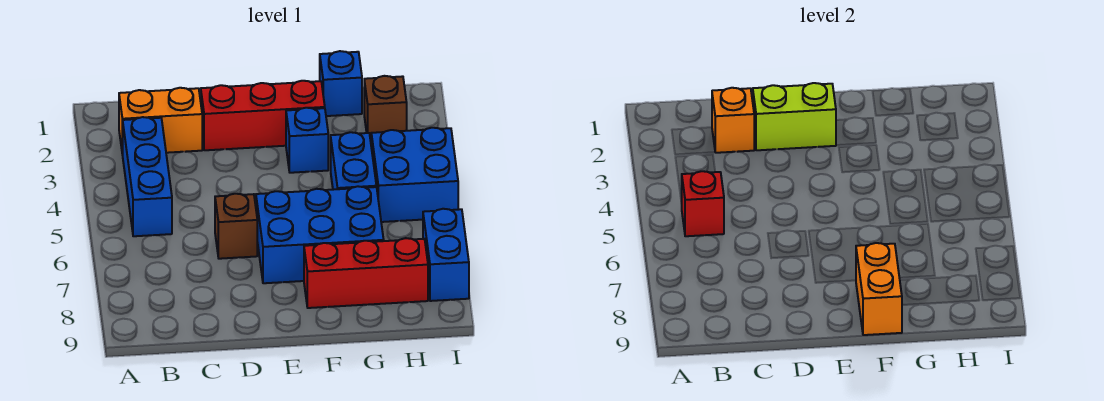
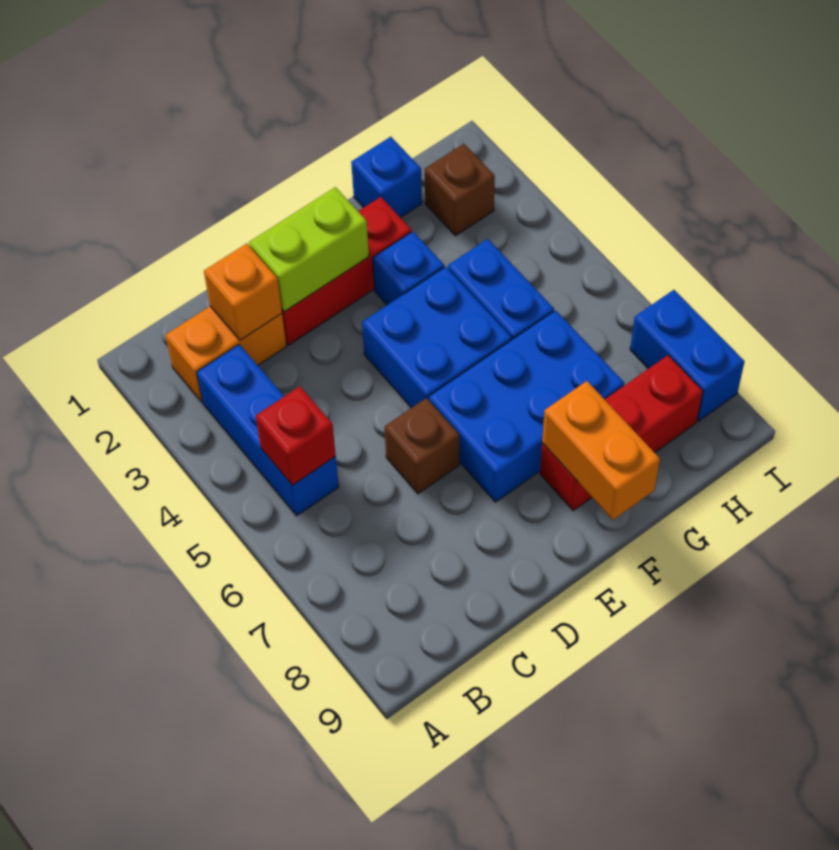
blue 2x2 brick [371,128,458,222] -> blue 2x2 brick moved to [362,267,512,408]

